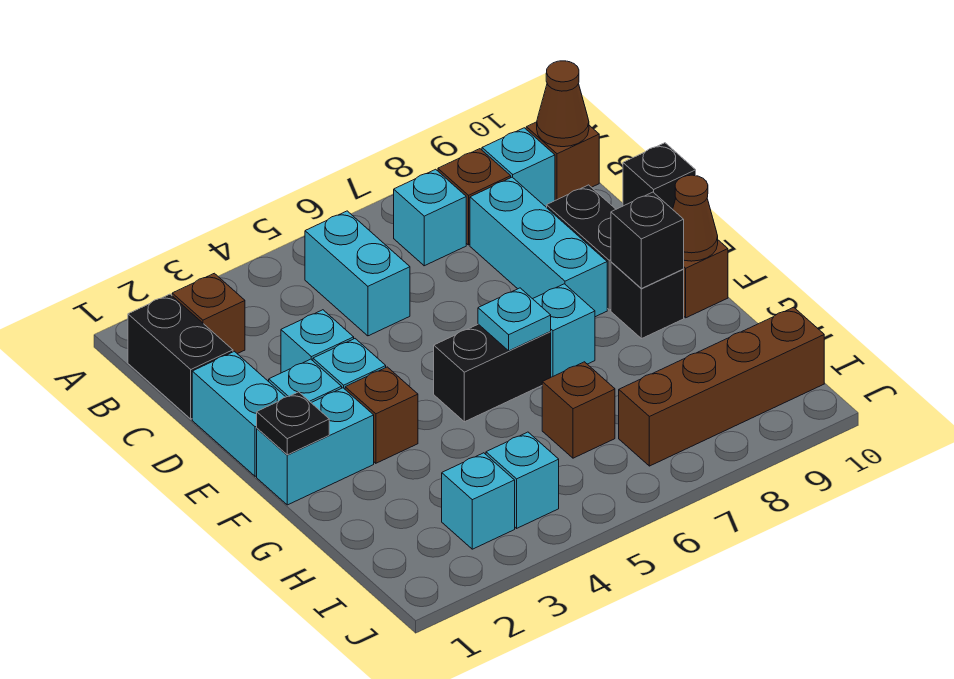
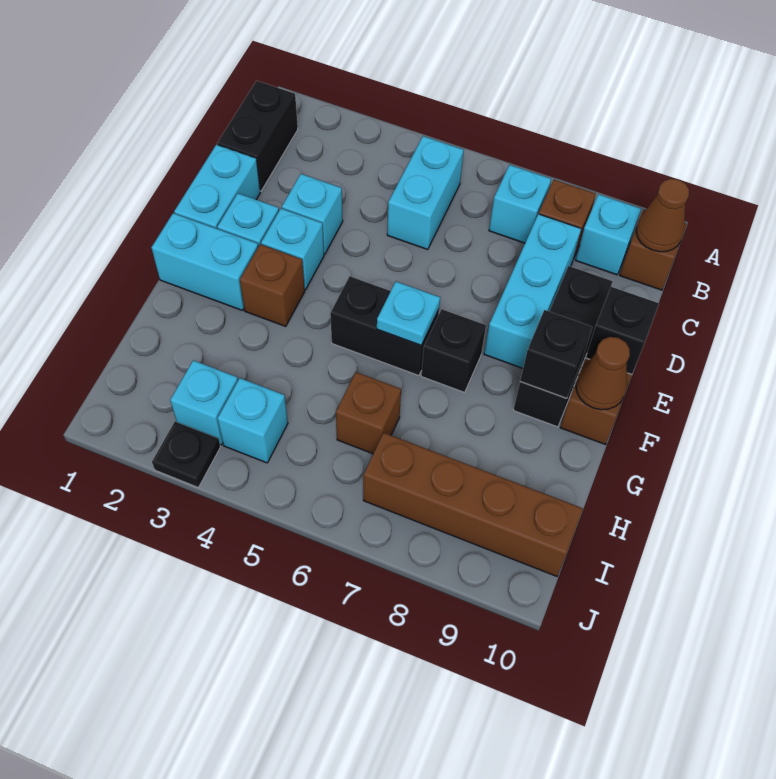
brown 1x1 brick [172,273,245,354] -> none
black 1x1 plate [257,392,329,455] -> black 1x1 plate moved to [152,422,220,487]
cyan 1x1 brick [533,284,595,377] -> black 1x1 brick [421,309,486,392]

